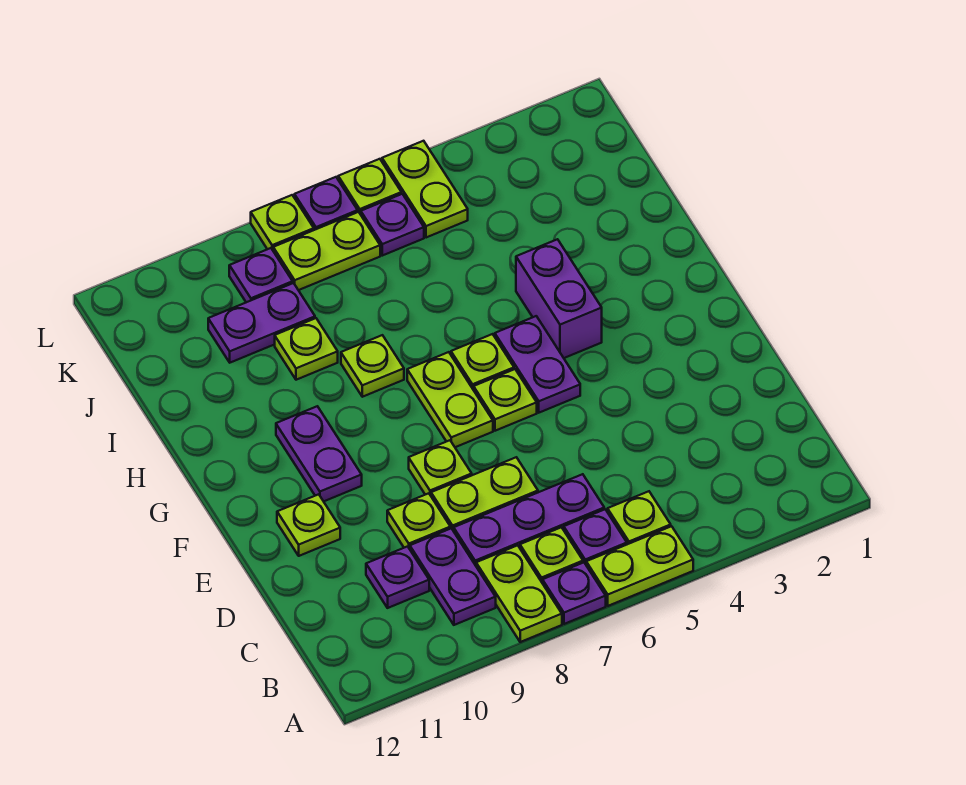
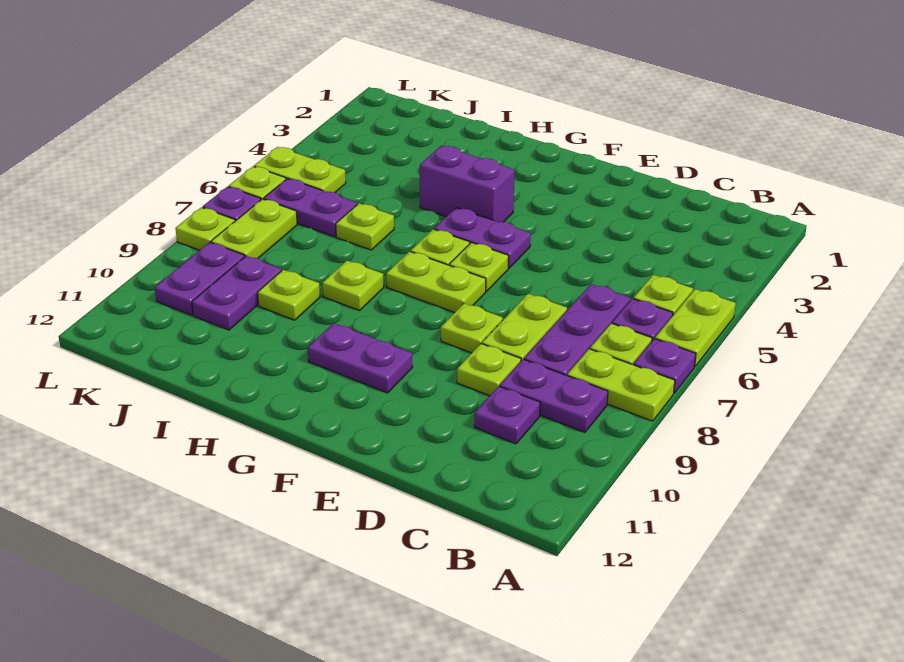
lime 1x1 plate [277,494,340,556] -> lime 1x1 plate moved to [336,203,394,250]
purple 1x1 plate [361,194,424,256] -> purple 1x2 plate [264,178,357,237]
purple 1x1 plate [229,248,293,302] -> purple 1x2 plate [155,242,244,315]

